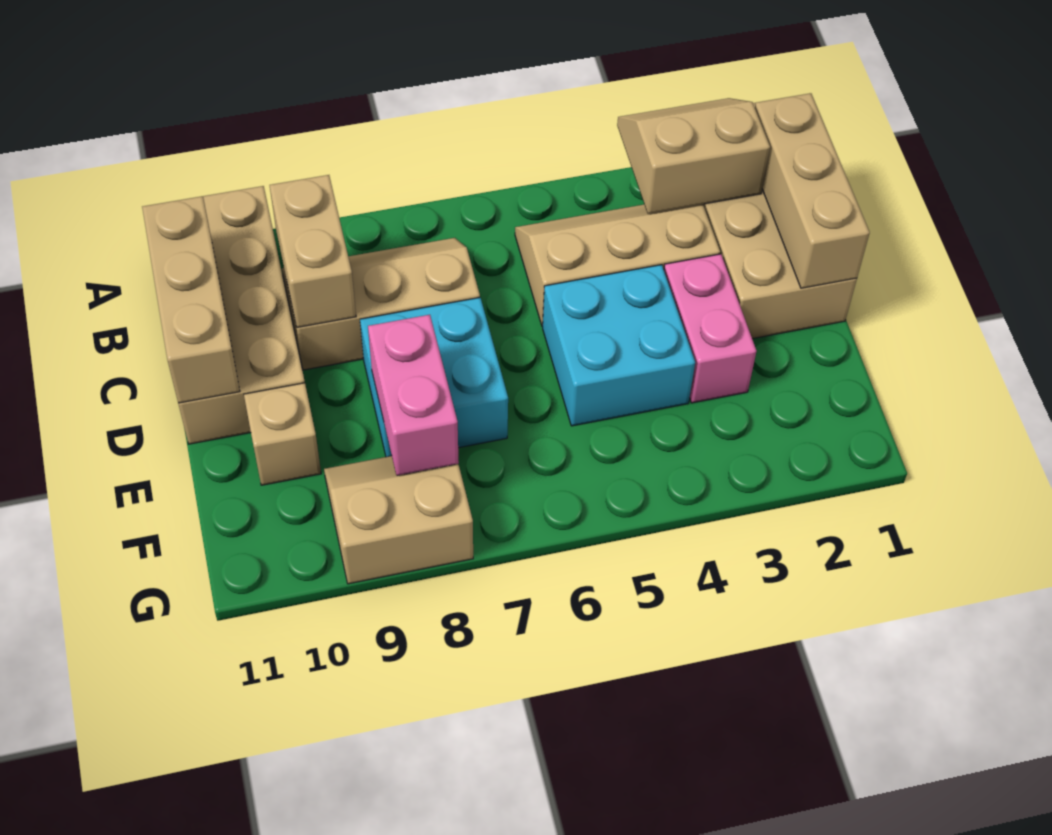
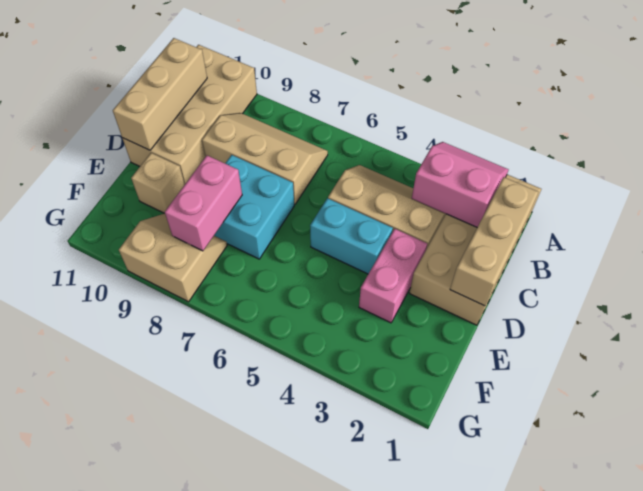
tan 2x2 slope [617,98,770,214] -> pink 2x2 slope [412,142,508,227]
tan 1x2 brick [270,175,356,327] -> none
cyan 2x2 brick [543,265,695,426] -> cyan 1x2 brick [310,198,393,274]

